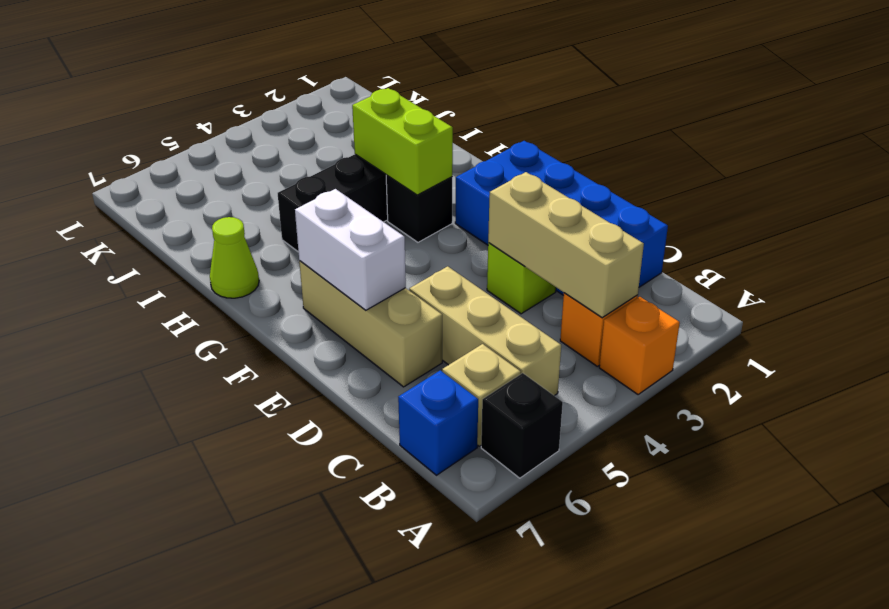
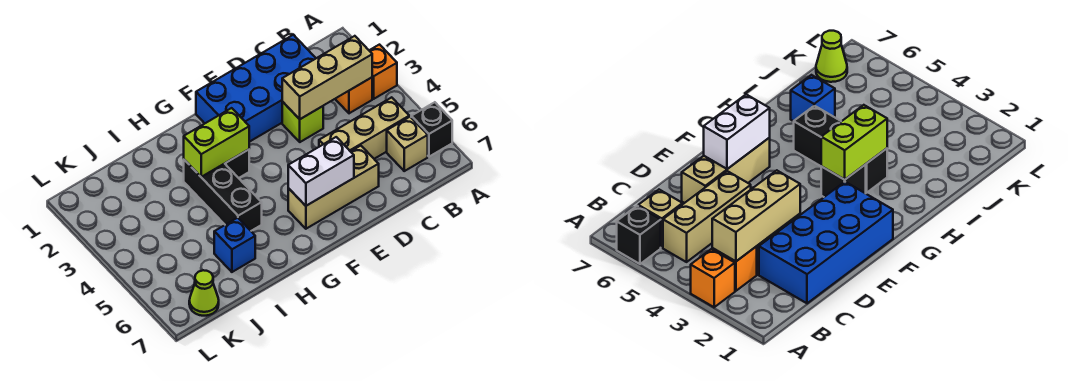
blue 1x1 brick [398,370,478,475] -> blue 1x1 brick moved to [214,218,255,272]
lime 1x1 cone [210,217,259,298] -> lime 1x1 cone moved to [189,270,219,316]

